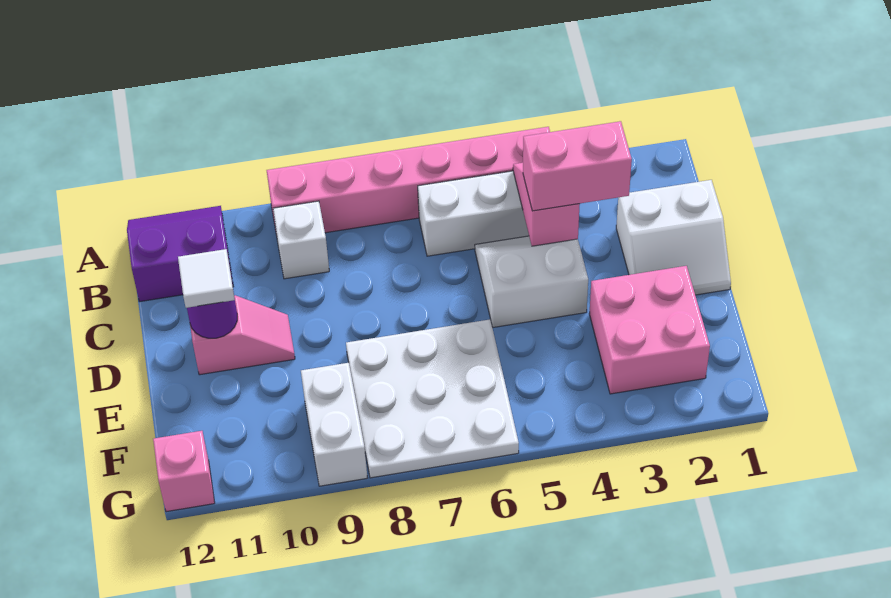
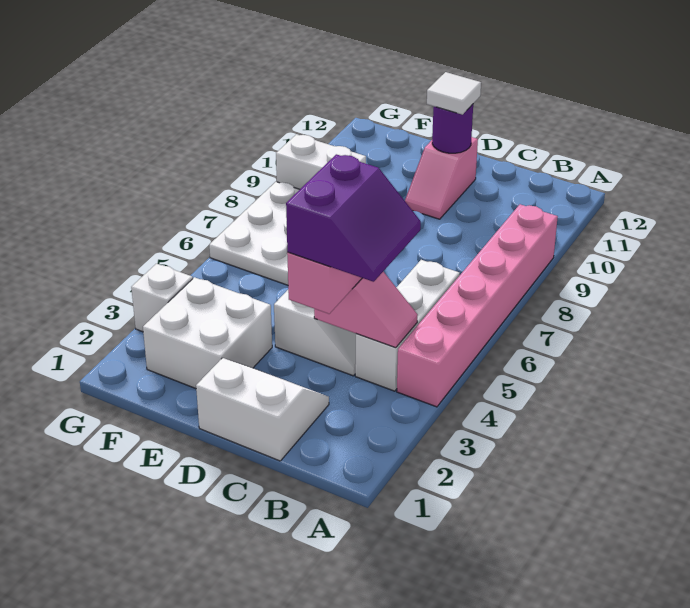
purple 2x2 slope [127,206,233,302] -> purple 2x2 slope moved to [286,154,421,282]
white 1x1 brick [273,201,329,279] -> white 1x1 brick moved to [131,264,193,332]
white 2x2 slope [616,180,731,295] -> white 2x2 slope turned to [196,358,329,461]
pink 2x2 brick [589,266,710,394] -> white 2x2 brick [143,277,272,389]
pink 1x1 brick [153,431,215,512] -> none

